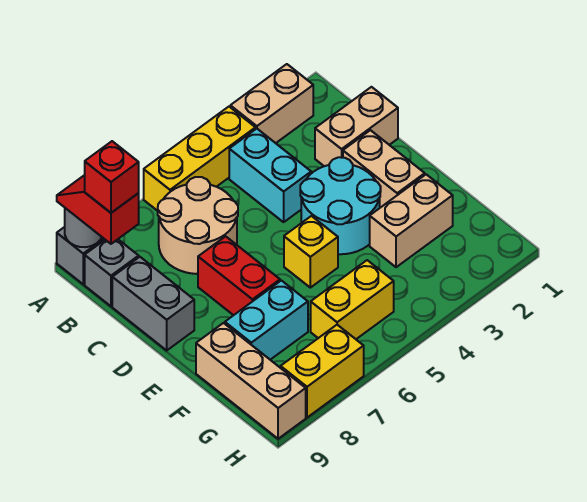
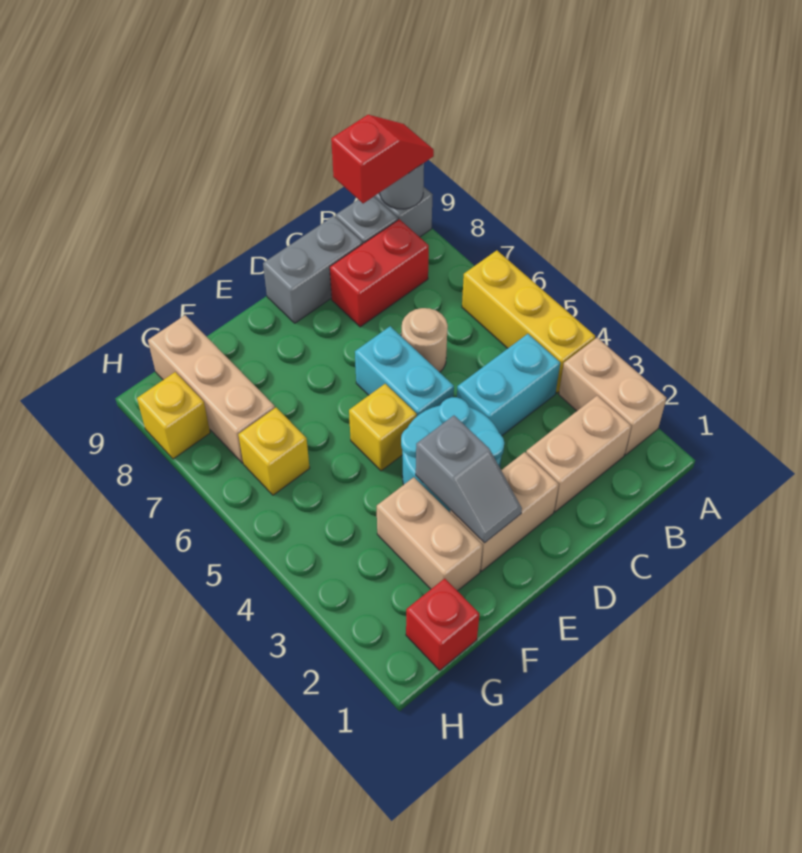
tan 2x2 round brick [158,177,238,274] -> tan 1x1 round brick [402,308,448,372]
red 1x1 brick [85,141,139,213] -> red 1x1 brick moved to [406,578,480,670]
tan 1x2 brick [315,87,398,166] -> tan 1x2 brick turned to [526,396,631,512]
red 1x2 brick [198,236,280,315] -> red 1x2 brick moved to [330,219,429,327]
none -> grey 1x2 slope [416,416,522,543]
cyan 1x2 brick [225,281,308,360] -> cyan 1x2 brick moved to [355,326,454,416]
tan 1x3 brick [196,323,306,439] -> tan 1x3 brick turned to [148,315,275,463]
yellow 1x2 brick [311,260,394,339] -> yellow 1x1 brick [238,408,310,495]
yellow 1x2 brick [281,325,364,418] -> yellow 1x1 brick [137,372,210,459]

